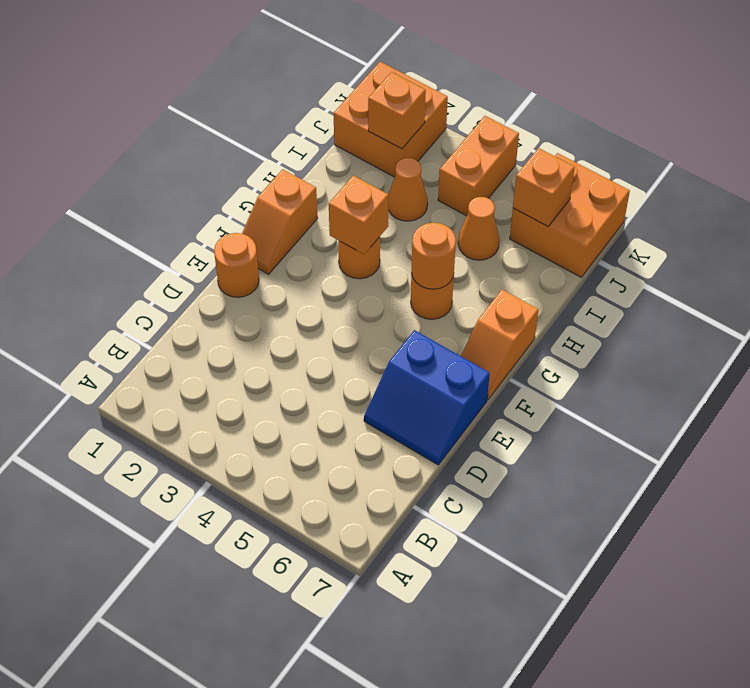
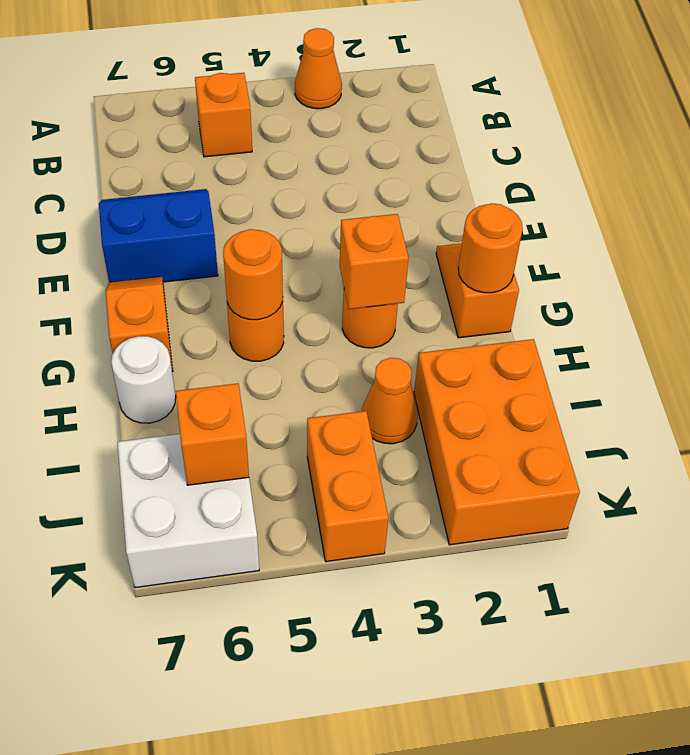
orange 1x1 round brick [214,233,259,297] -> orange 1x1 round brick moved to [458,203,523,293]
none -> white 1x1 round brick [111,336,176,423]
orange 1x1 cone [458,197,499,260] -> orange 1x1 cone moved to [295,28,342,109]
orange 2x2 brick [333,62,448,177] -> orange 2x3 brick [414,339,580,545]
orange 1x1 brick [368,72,426,149] -> orange 1x1 brick moved to [195,73,252,157]
orange 2x2 brick [510,153,630,277] -> white 2x2 brick [118,434,259,588]

